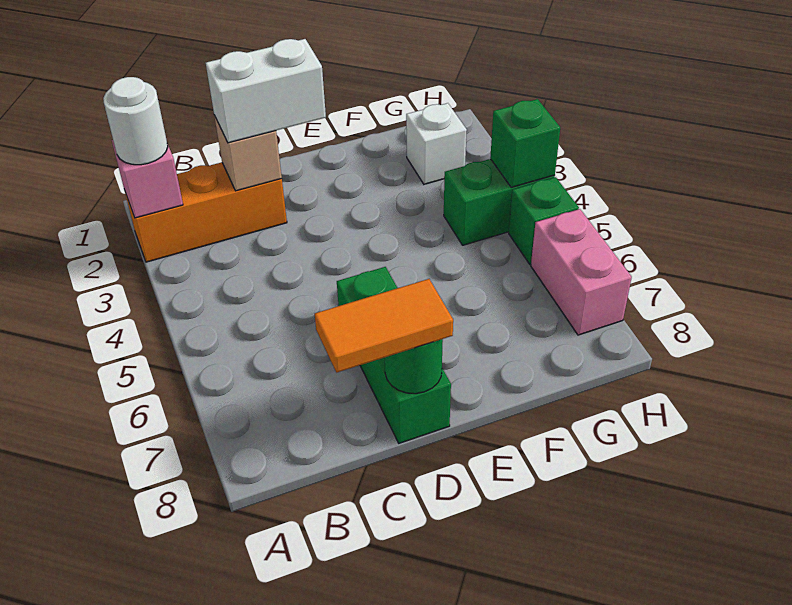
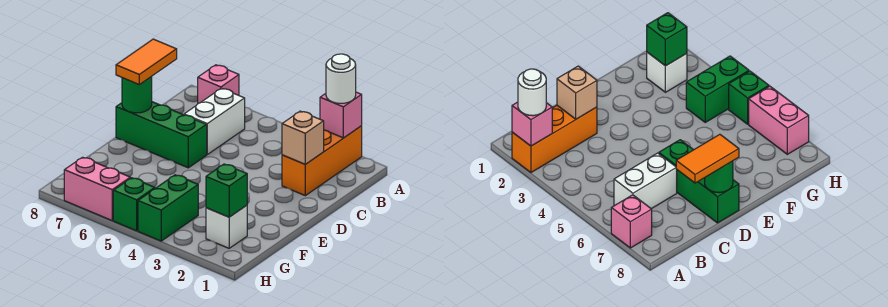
none -> pink 1x1 brick [198,65,239,104]
white 1x2 brick [206,39,326,143] -> white 1x2 brick moved to [184,88,245,154]
green 1x1 brick [490,99,560,187] -> green 1x1 brick moved to [206,164,247,217]

